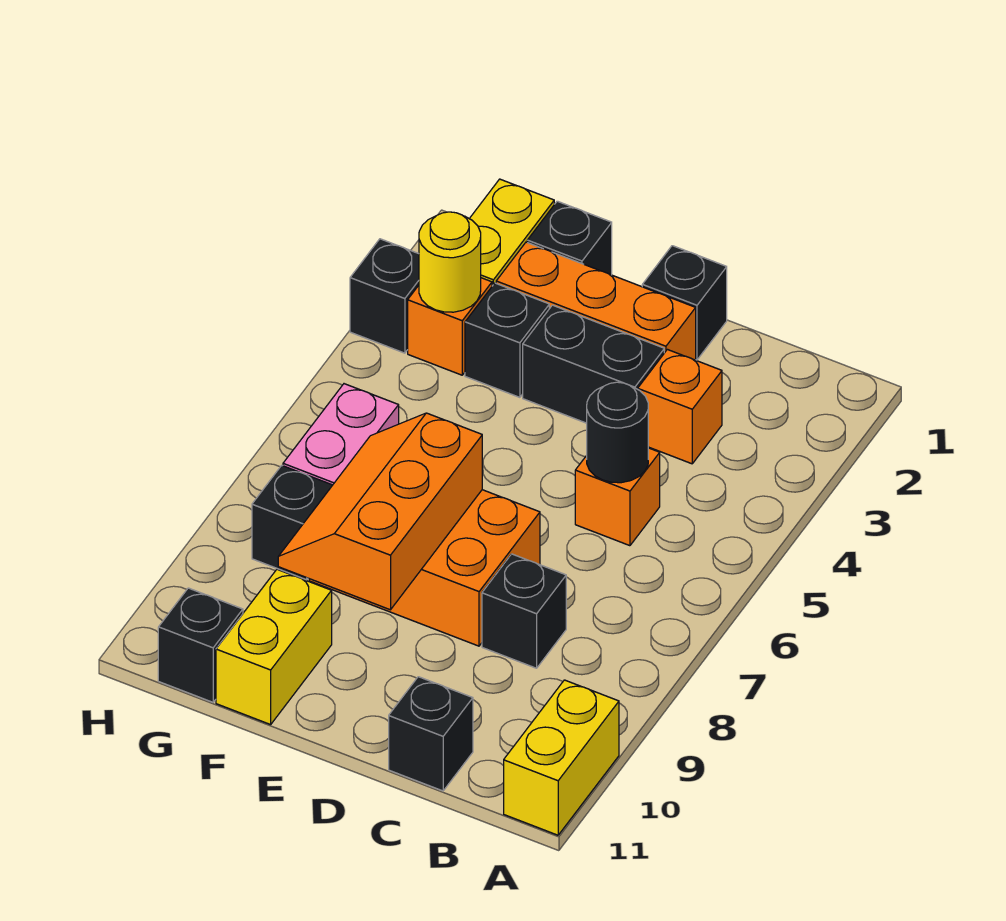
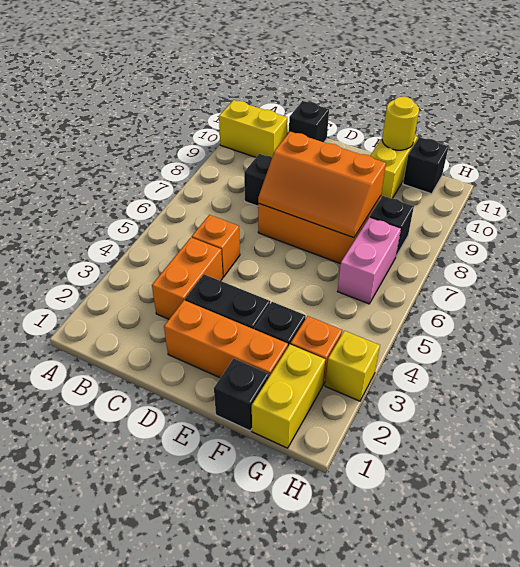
yellow 1x2 brick [504,680,619,835] -> yellow 1x2 brick turned to [219,100,287,157]
orange 1x1 brick [638,350,722,464] -> orange 1x2 brick [152,238,223,319]
black 1x1 round brick [587,382,648,483] -> none
black 1x1 brick [642,246,727,360] -> none
orange 2x3 slope [278,413,482,610] -> orange 2x3 slope turned to [258,132,386,238]
yellow 1x1 round brick [419,212,481,312] -> yellow 1x1 round brick moved to [382,97,419,150]
black 1x1 brick [350,239,419,353] -> yellow 1x1 brick [325,331,380,401]

